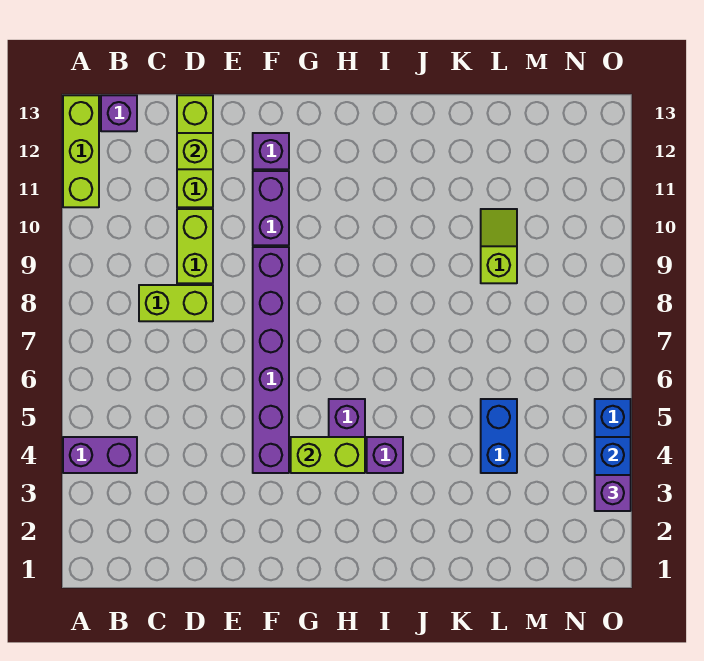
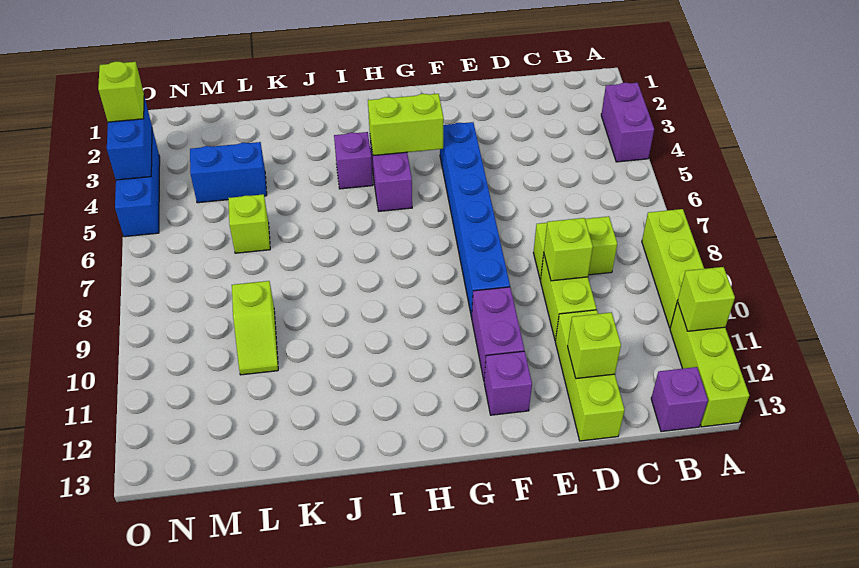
purple 1x2 brick [63,437,137,473] -> purple 1x2 brick turned to [601,83,654,162]
none -> lime 1x3 brick [642,209,704,328]
none -> lime 1x1 brick [678,267,735,331]
none -> lime 1x1 brick [544,218,593,281]
purple 1x6 brick [253,247,289,473] -> blue 1x6 brick [440,122,510,317]
blue 1x2 brick [481,399,517,473] -> blue 1x2 brick turned to [190,142,267,203]
none -> lime 1x1 brick [228,194,270,253]
purple 1x1 brick [595,475,631,511] -> lime 1x1 brick [98,61,144,122]

